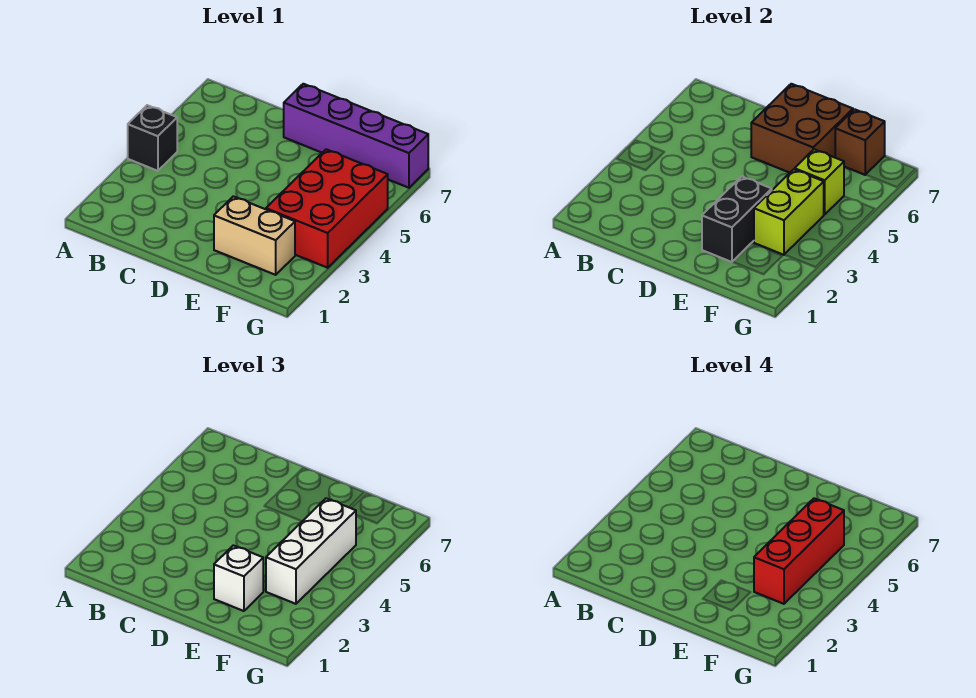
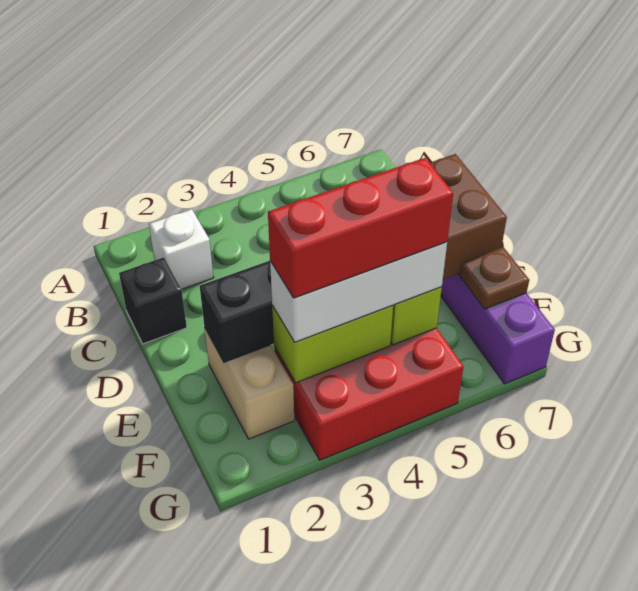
black 1x1 brick [128,105,177,171] -> black 1x1 brick moved to [119,257,187,344]
white 1x1 brick [214,545,263,611] -> white 1x1 brick moved to [149,209,214,289]
brown 1x1 brick [835,109,885,175] -> brown 1x1 plate [459,247,529,309]

